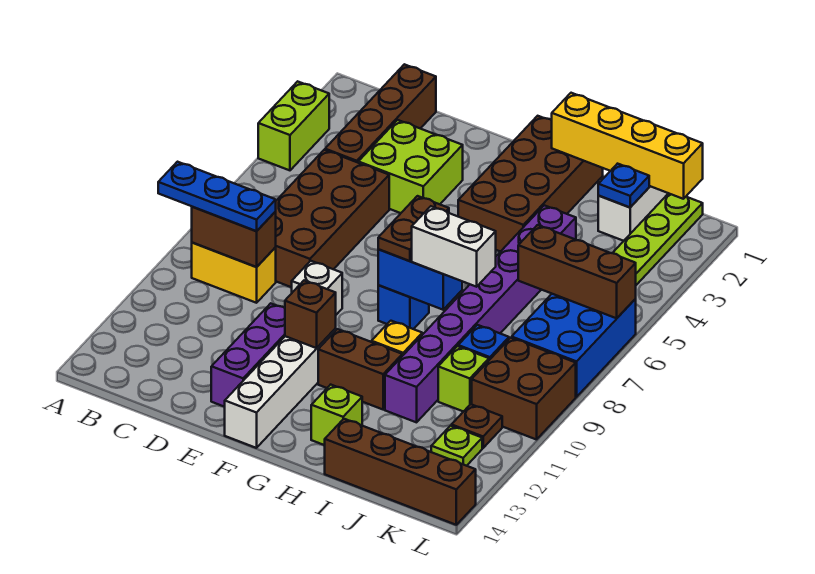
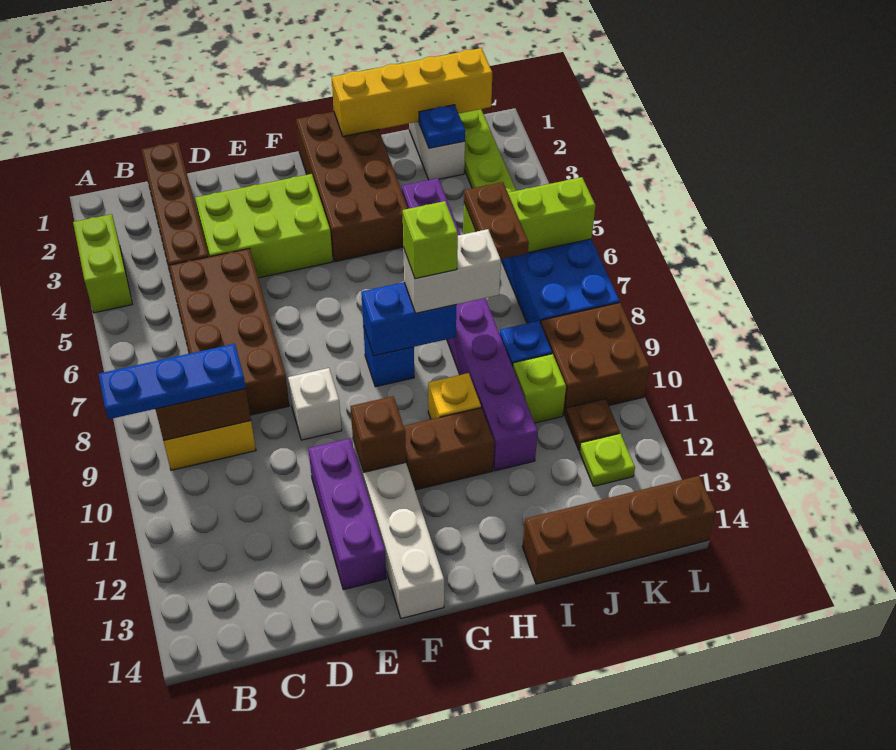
lime 2x2 brick [358,120,463,213] -> lime 2x3 brick [195,174,333,278]
brown 1x2 plate [378,196,449,261] -> brown 1x2 plate moved to [464,182,529,259]
lime 1x1 brick [311,385,362,445] -> lime 1x1 brick moved to [403,201,458,279]
brown 1x3 brick [518,225,636,318] -> lime 1x3 brick [463,177,596,253]

